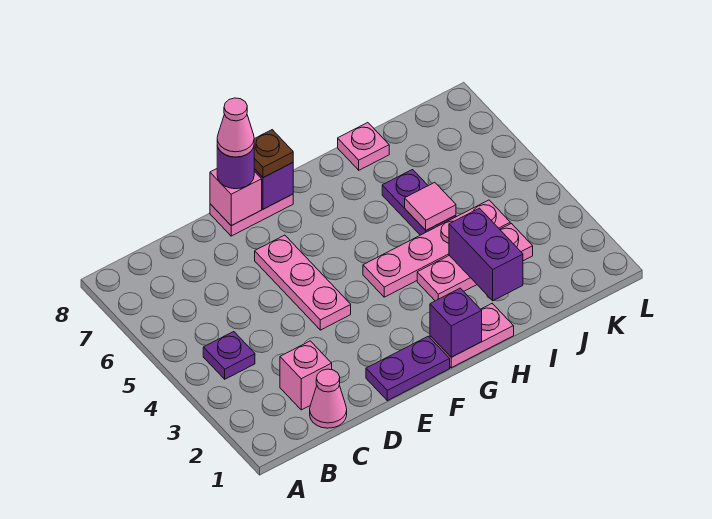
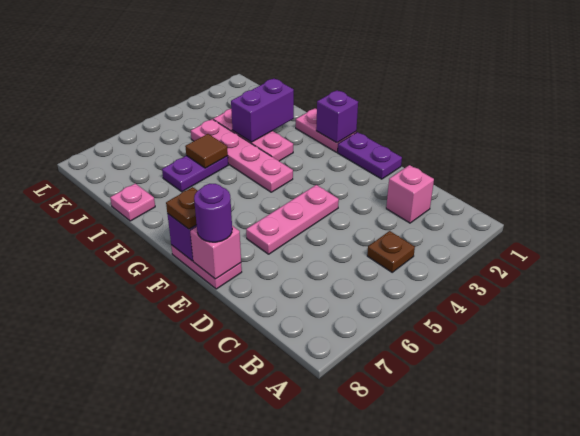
purple 1x1 plate [203,332,255,379] -> brown 1x1 plate [367,231,415,272]
pink 1x1 cone [310,369,347,428] -> none
pink 1x1 cone [217,98,254,157] -> none
pink 1x1 tile [405,182,456,230] -> brown 1x1 tile [185,134,228,168]

